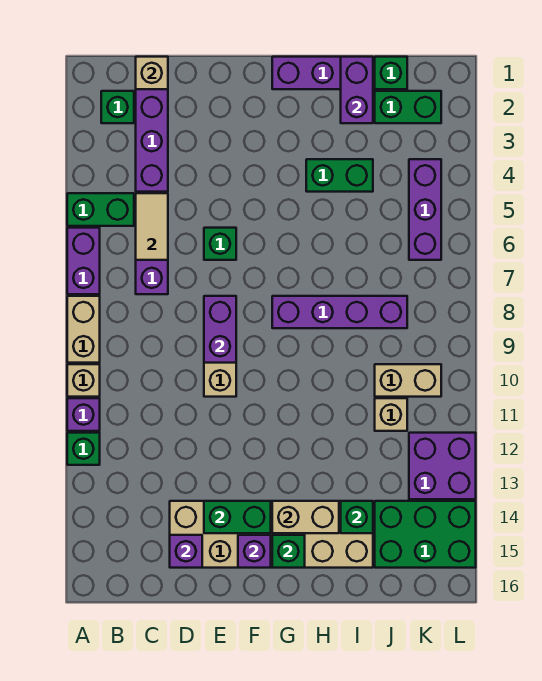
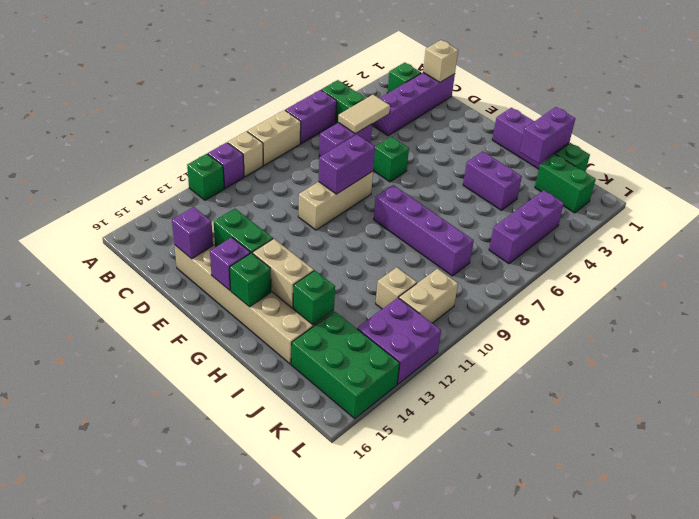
green 1x2 brick [306,159,373,192] -> purple 1x2 brick [463,151,522,210]
tan 1x2 brick [375,364,441,397] -> tan 1x2 brick turned to [399,269,458,323]

